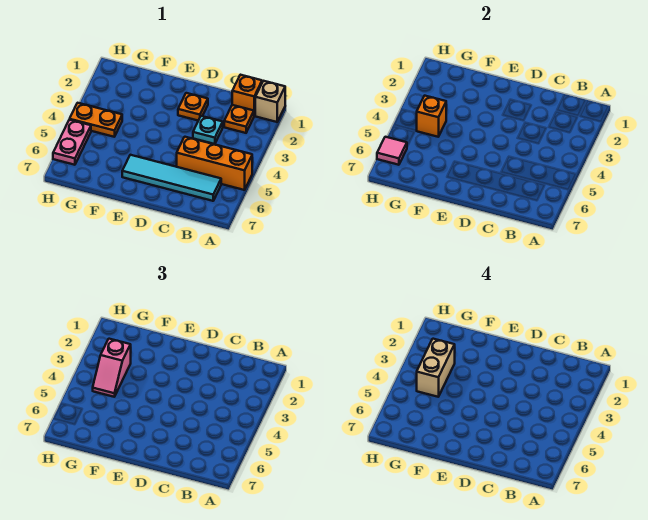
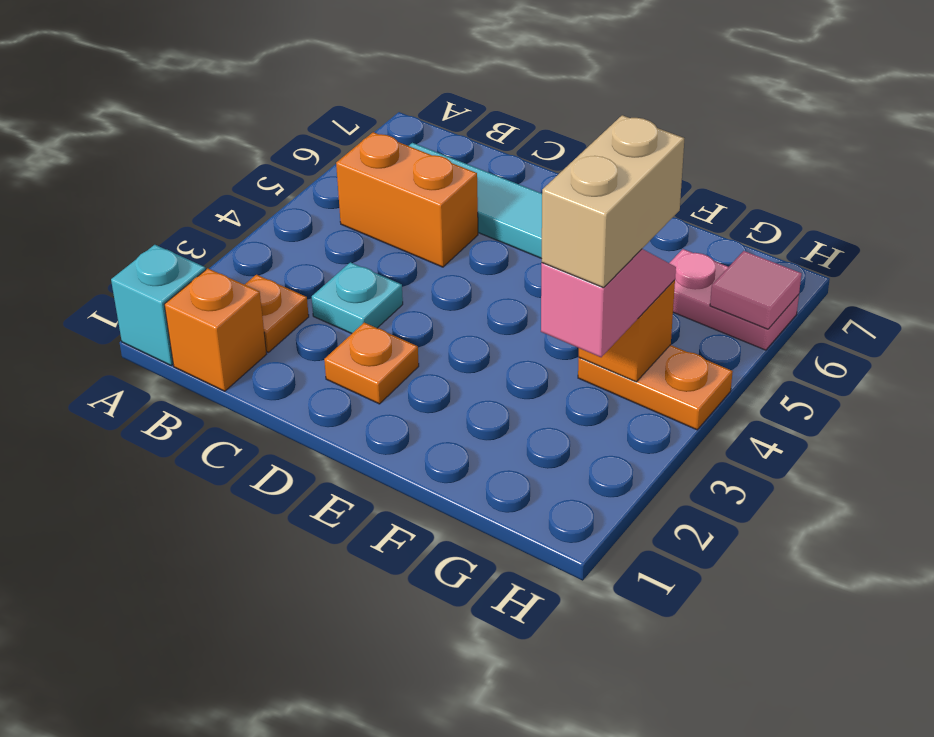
tan 1x1 brick [255,81,285,122] -> cyan 1x1 brick [111,245,206,365]
orange 1x3 brick [177,137,252,190] -> orange 1x2 brick [336,132,478,267]
pink 1x2 plate [53,120,91,165] -> pink 1x2 plate turned to [670,249,799,350]

